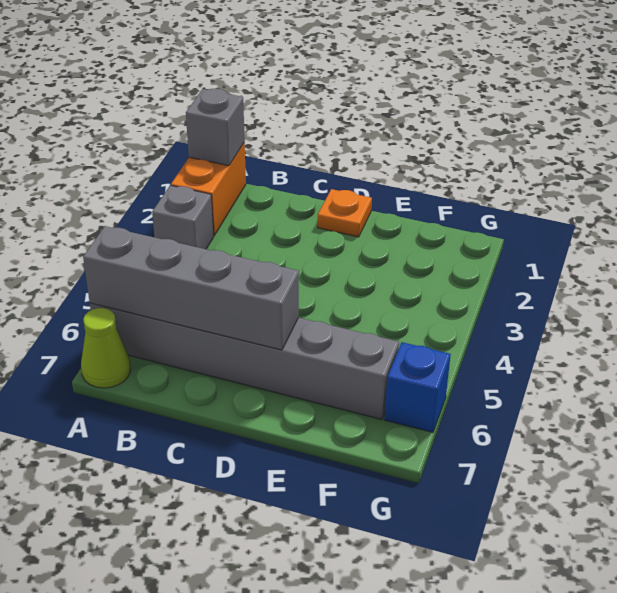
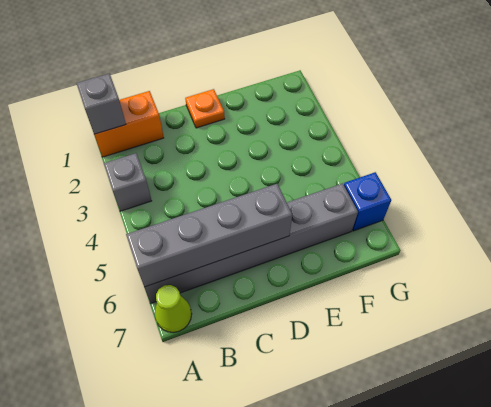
orange 1x2 brick [171,142,246,235] -> orange 1x2 brick turned to [94,91,164,157]

